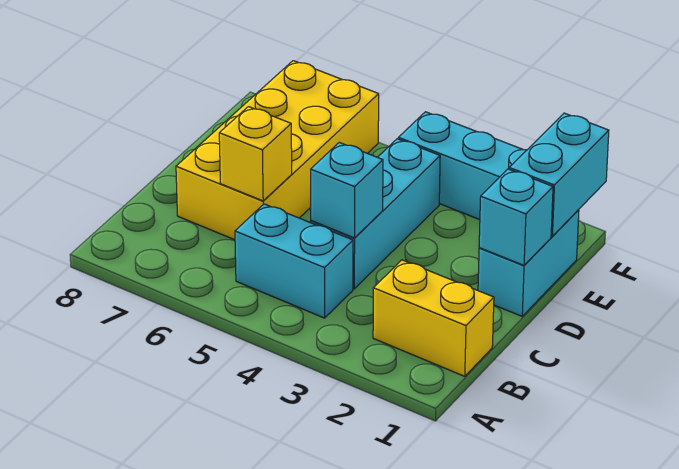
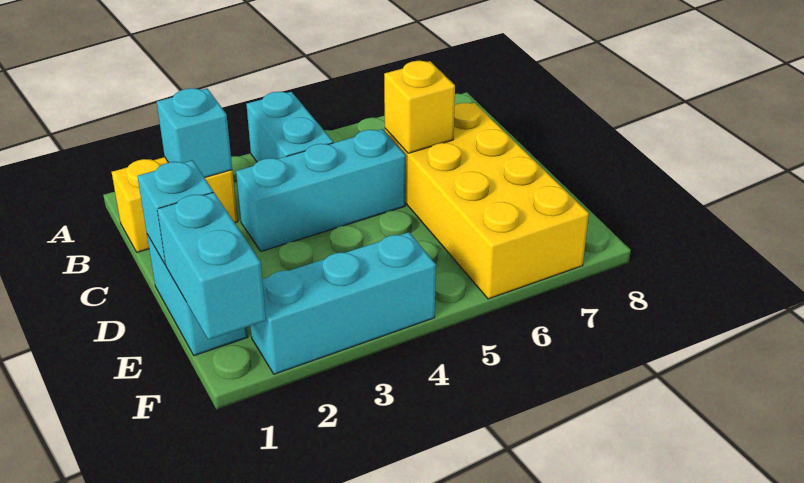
cyan 1x2 brick [235,204,353,318] -> cyan 1x2 brick turned to [246,92,333,162]
cyan 1x3 brick [311,139,440,289] -> cyan 1x3 brick turned to [236,129,406,251]
cyan 1x1 brick [311,142,383,238] -> cyan 1x1 brick moved to [157,88,232,178]

